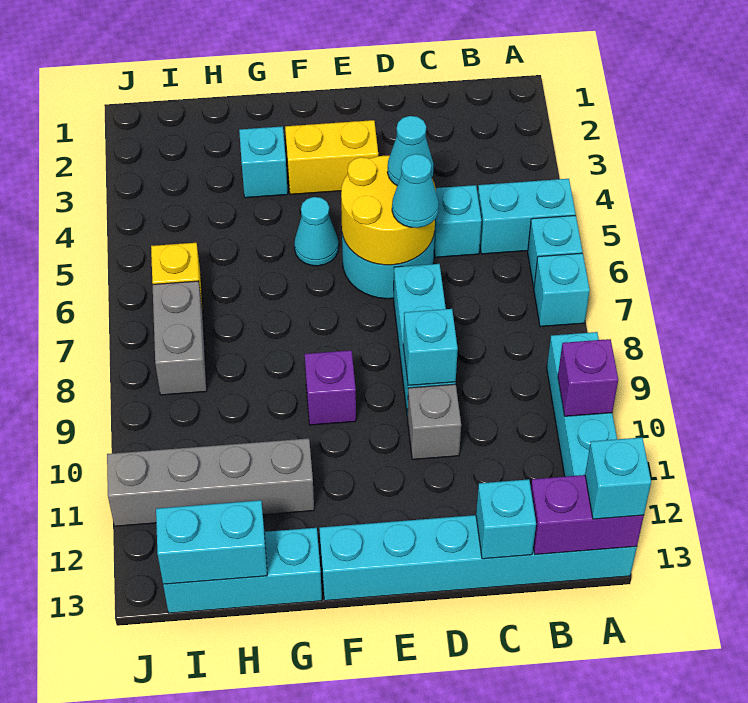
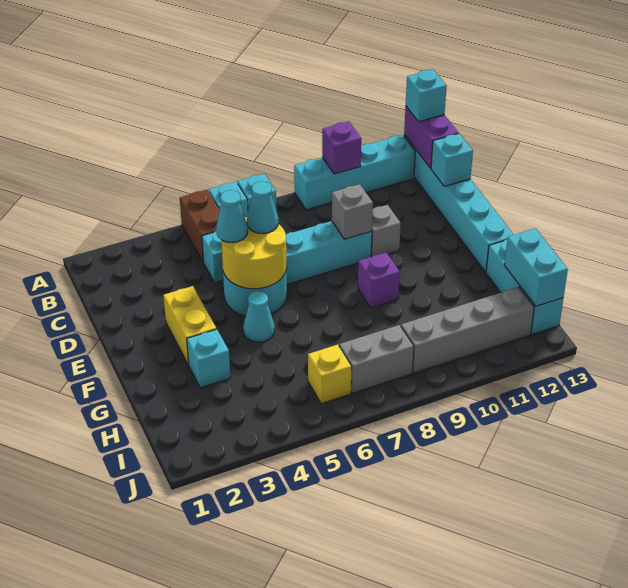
cyan 1x2 brick [478,179,576,254] -> brown 1x2 brick [180,190,220,262]
cyan 1x1 brick [403,309,458,386] -> grey 1x1 brick [332,184,373,239]
grey 1x4 brick [107,438,314,526] -> grey 1x4 brick turned to [401,287,534,373]

